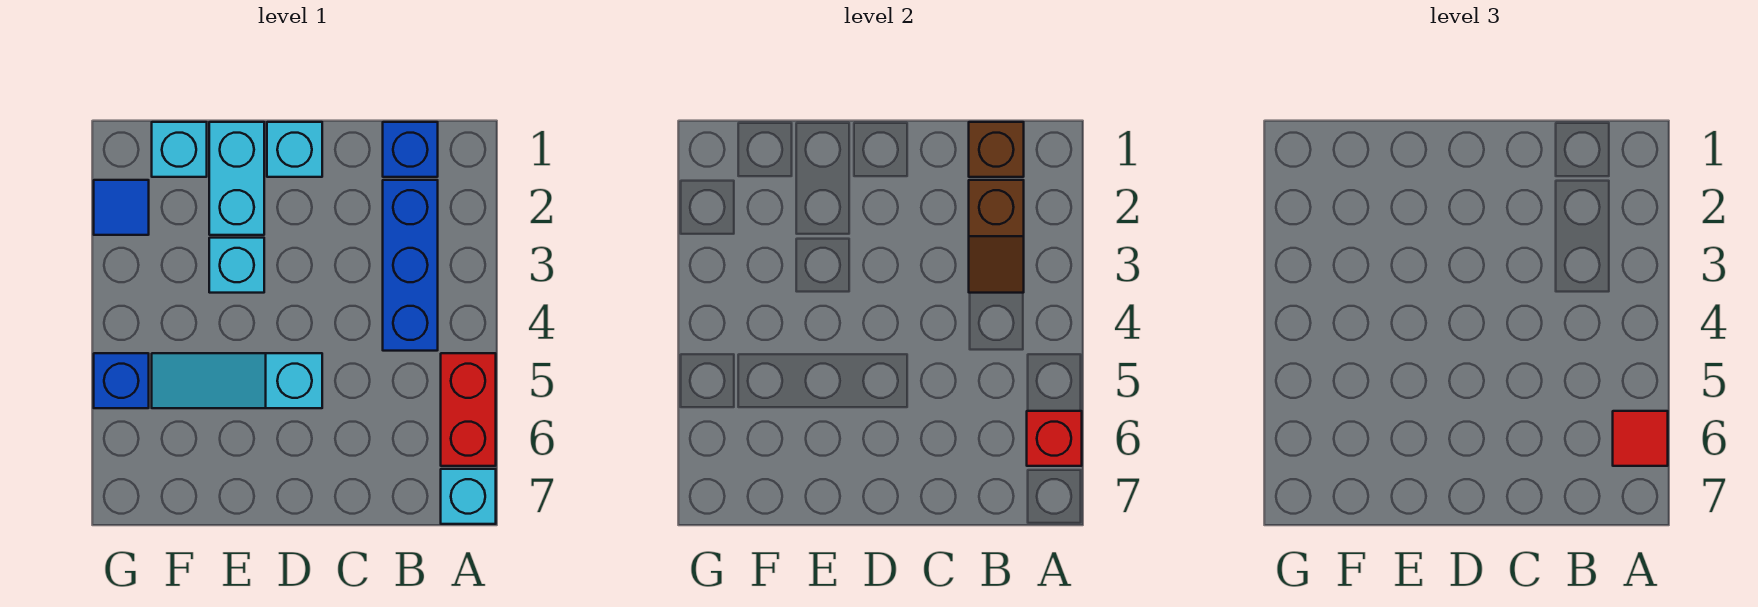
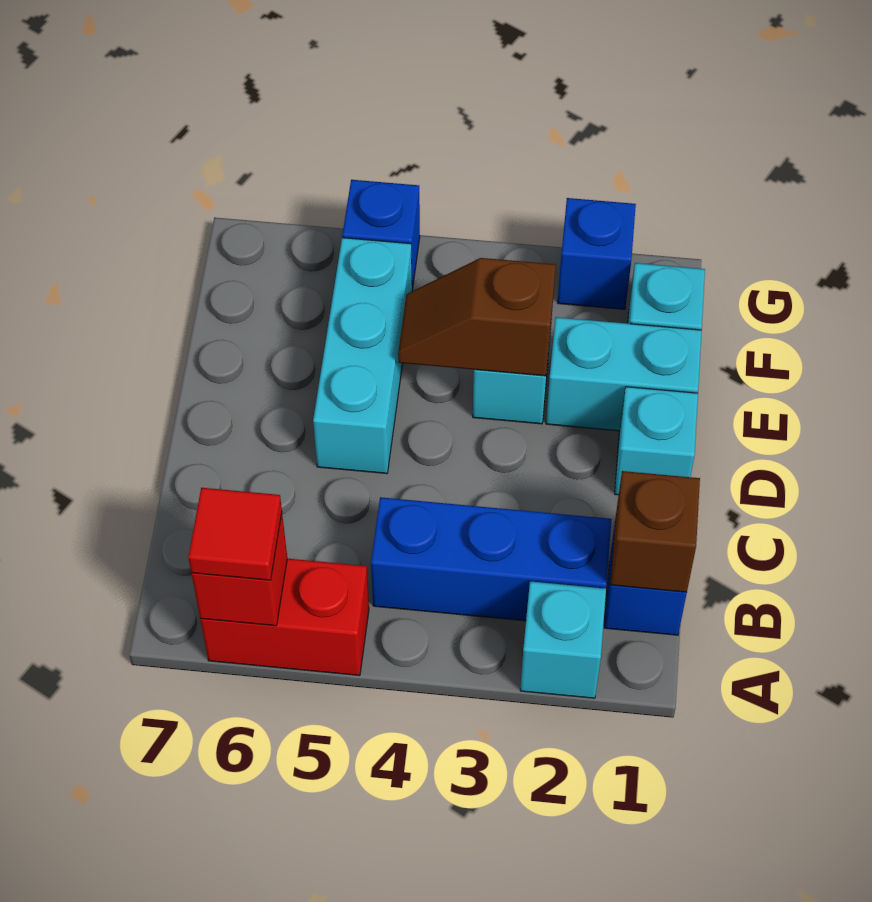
cyan 1x1 brick [441,469,496,524] -> cyan 1x1 brick moved to [520,581,606,698]
brown 1x2 slope [969,180,1024,293] -> brown 1x2 slope moved to [398,258,556,376]
cyan 1x3 slope [152,353,322,408] -> cyan 1x3 brick [313,238,412,474]
blue 1x1 tile [94,180,149,235] -> blue 1x1 brick [558,198,636,309]

